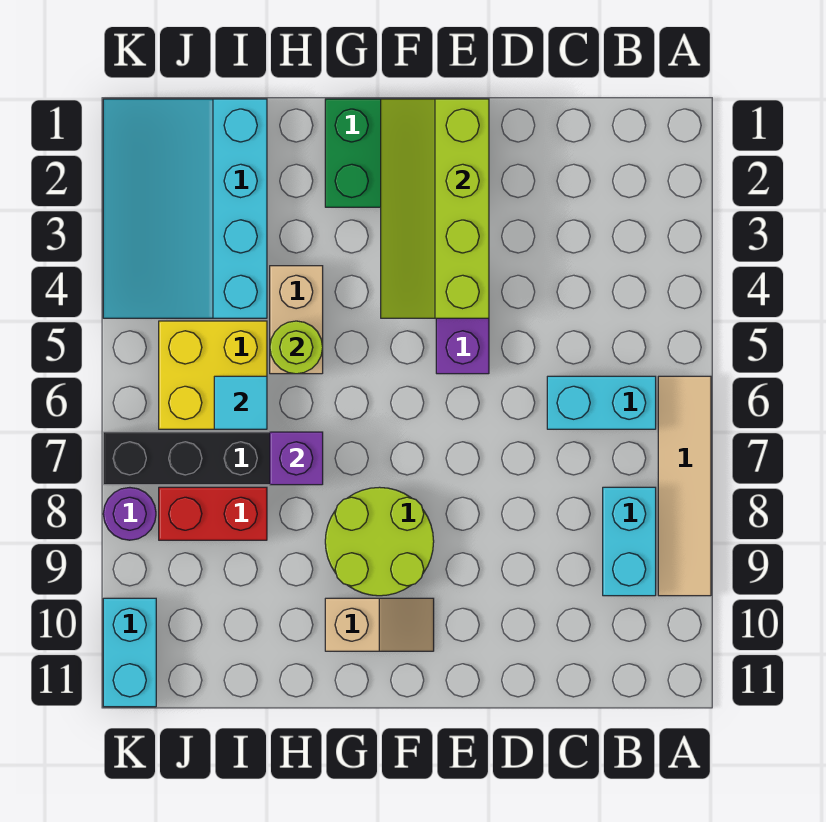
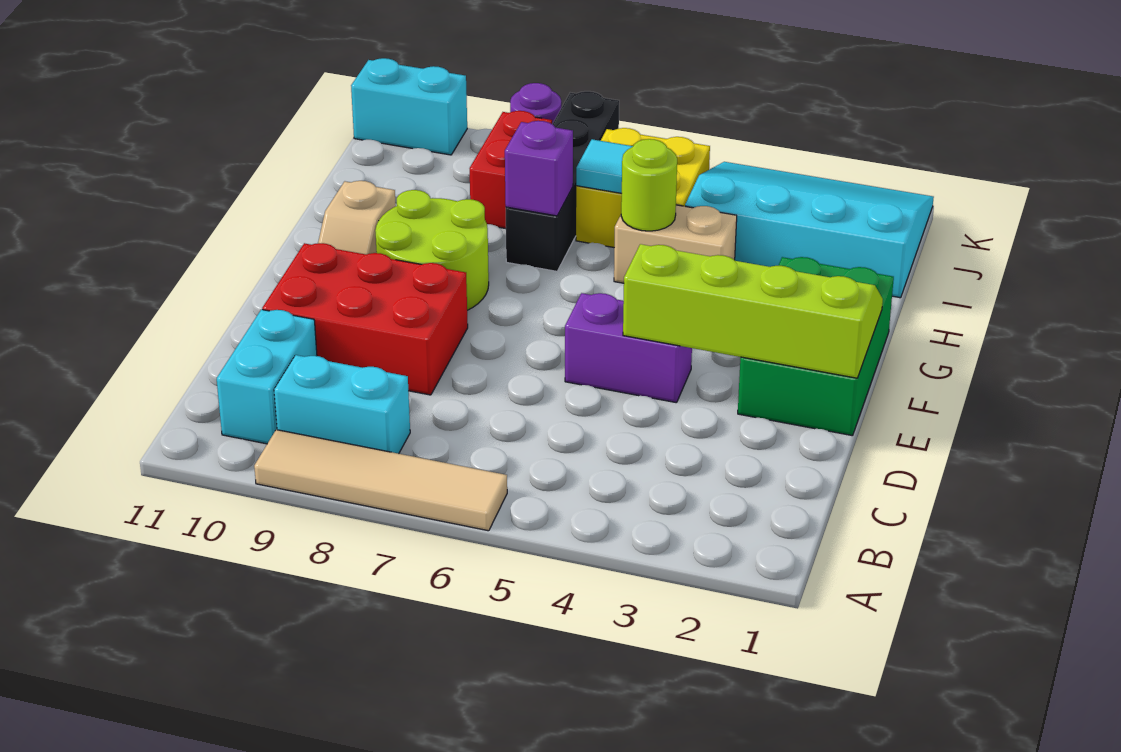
cyan 1x2 brick [547,376,656,429] -> cyan 1x2 brick moved to [217,310,317,444]
none -> red 2x3 brick [262,243,468,395]

